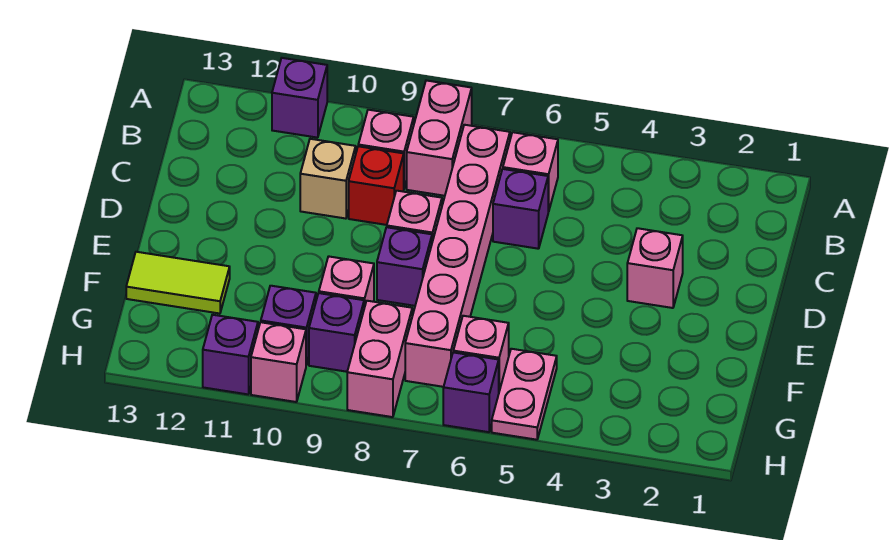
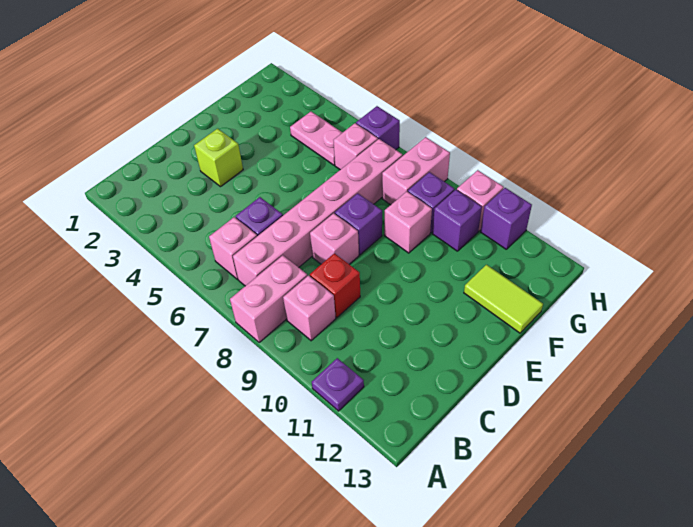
purple 1x1 brick [272,58,327,138] -> purple 1x1 plate [312,358,364,411]
tan 1x1 brick [300,139,356,219] -> none
pink 1x1 brick [627,228,683,308] -> lime 1x1 brick [194,129,243,187]
pink 1x2 plate [492,349,557,440] -> pink 1x2 plate turned to [290,112,343,165]

